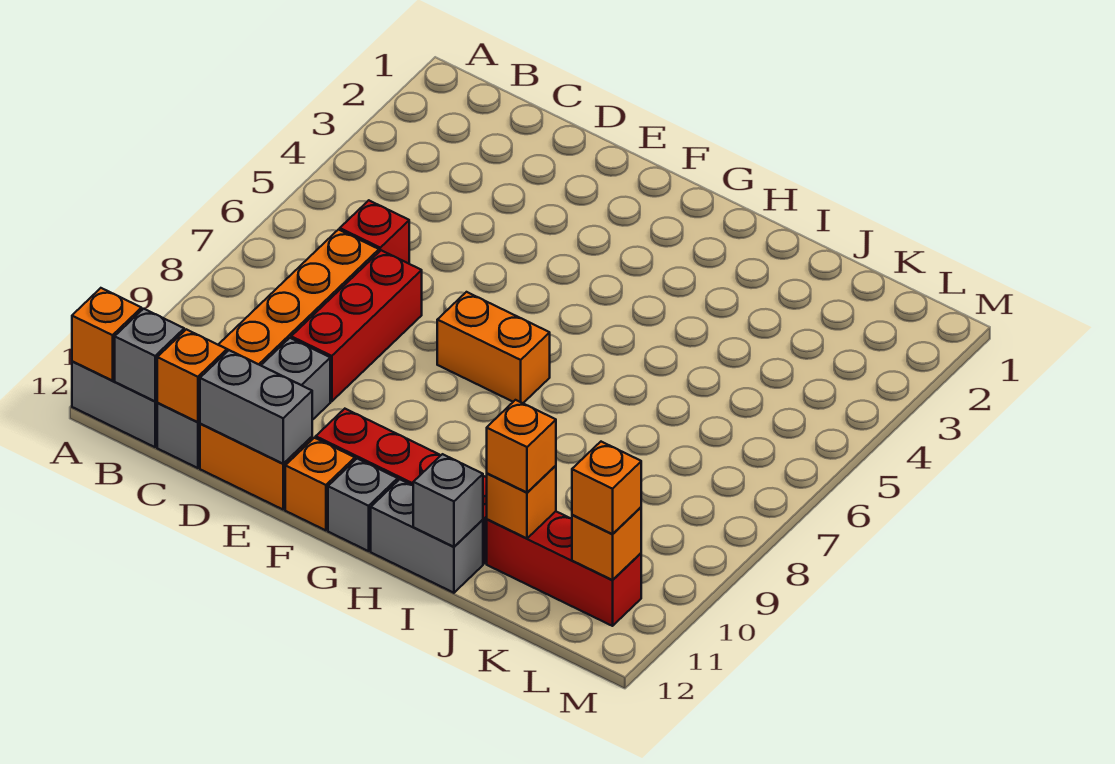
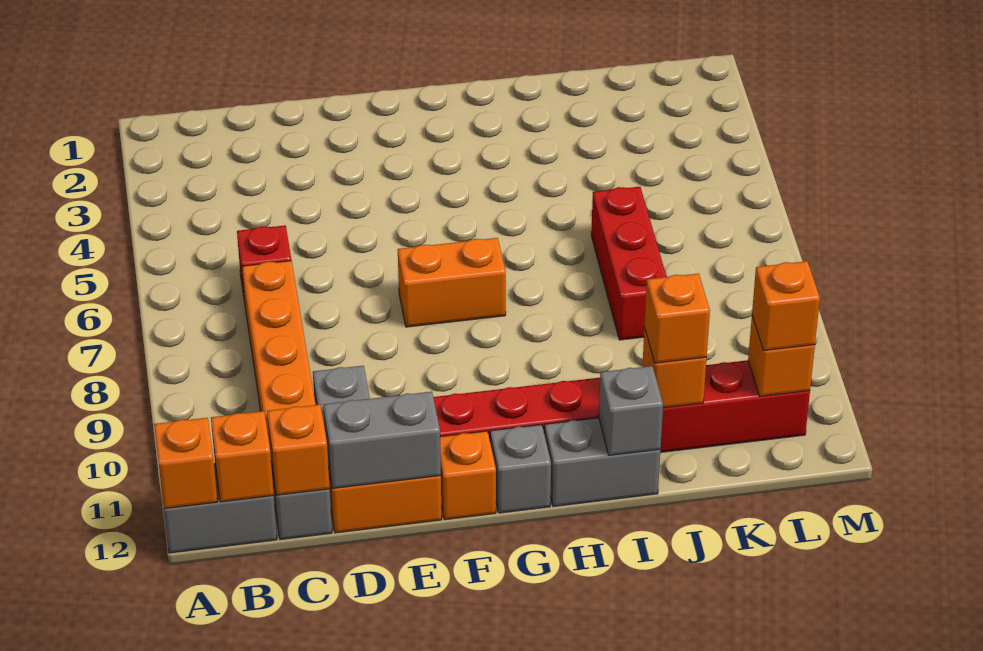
grey 1x1 brick [115,309,184,401] -> orange 1x1 brick [211,411,274,502]
red 1x3 brick [291,250,422,401] -> red 1x3 brick moved to [591,187,666,340]

